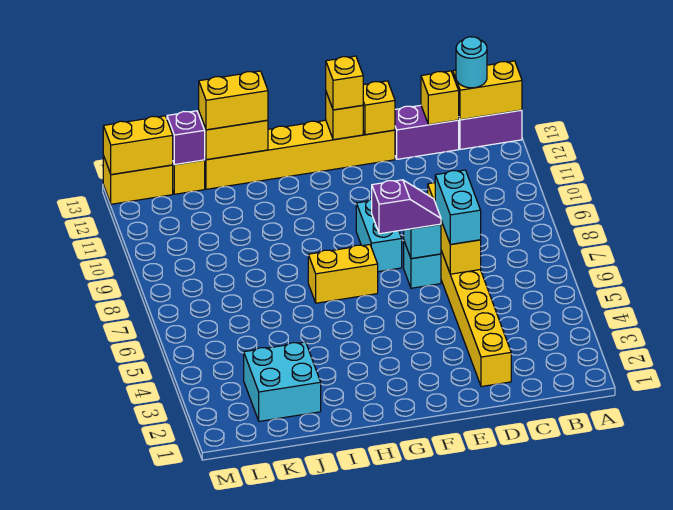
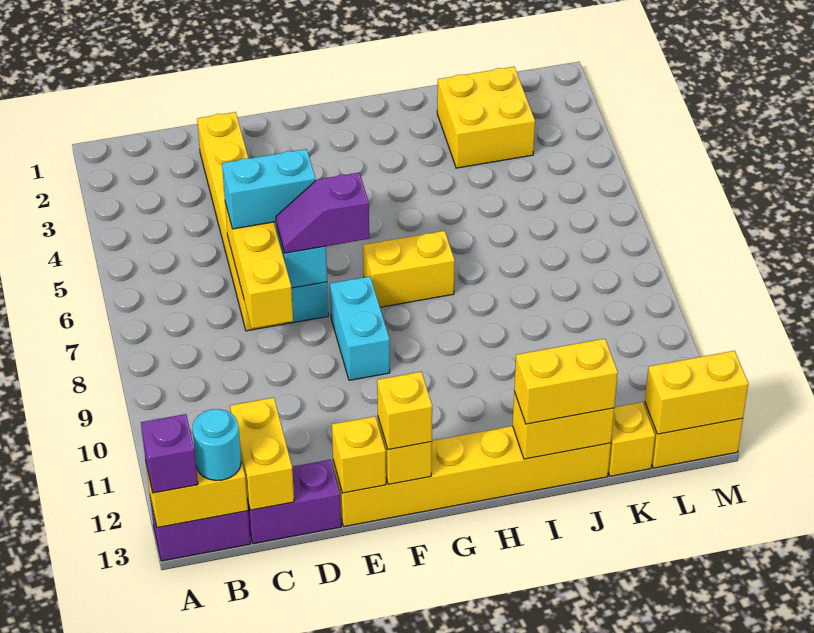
yellow 1x1 brick [421,71,459,125] -> yellow 1x2 brick [230,398,294,510]
cyan 1x2 brick [435,170,481,244] -> cyan 1x2 brick turned to [222,149,316,229]
cyan 2x2 brick [244,342,321,421] -> yellow 2x2 brick [437,67,535,168]
purple 1x1 brick [167,111,205,165] -> purple 1x1 brick moved to [141,414,198,493]

